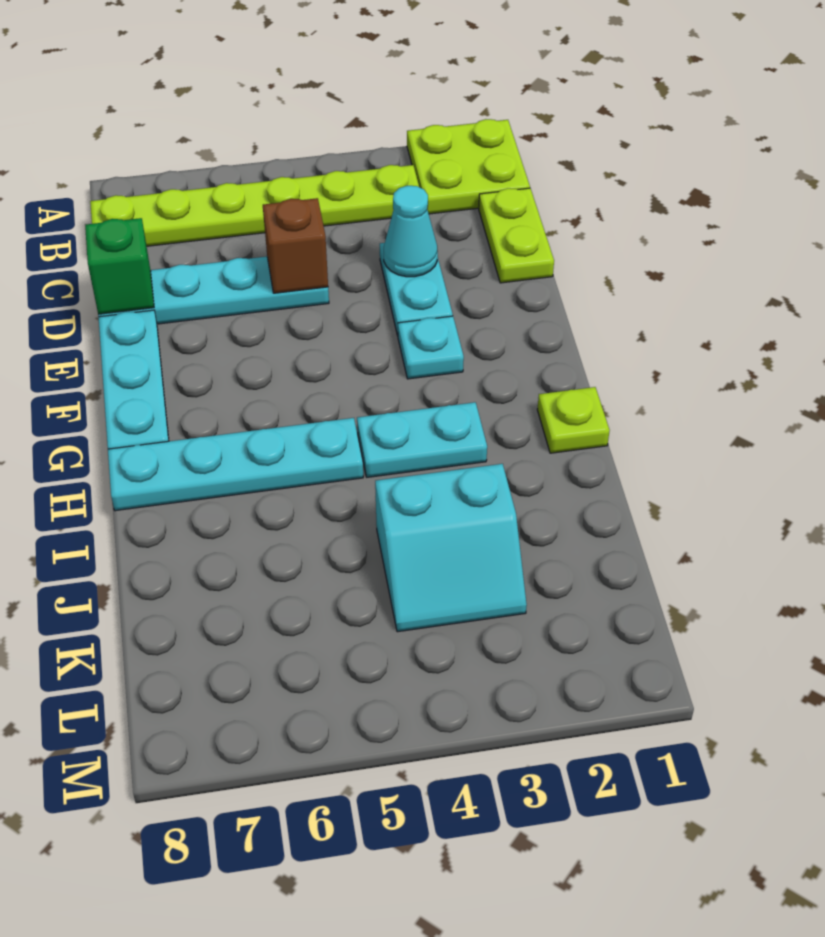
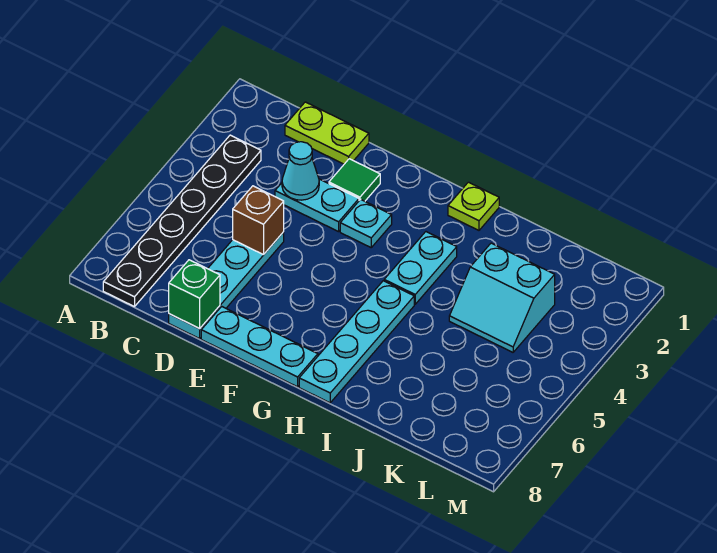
lime 2x2 plate [407,119,530,214] -> none
lime 1x6 plate [90,165,419,246] -> black 1x6 plate [103,135,261,307]
none -> green 1x1 tile [329,159,380,201]
cyan 2x2 slope [375,464,527,632] -> cyan 2x2 slope turned to [449,243,555,352]

